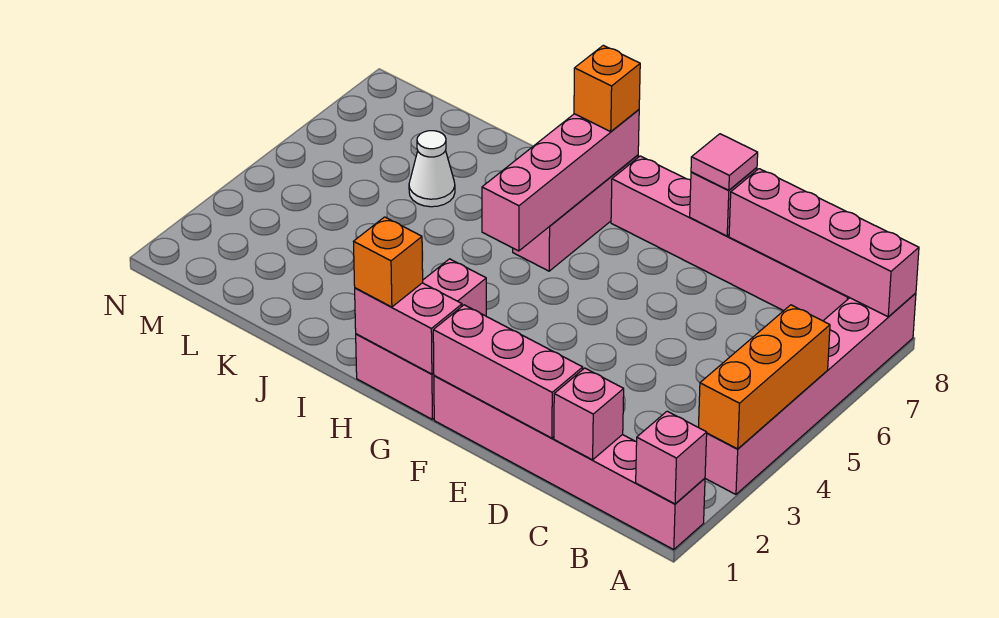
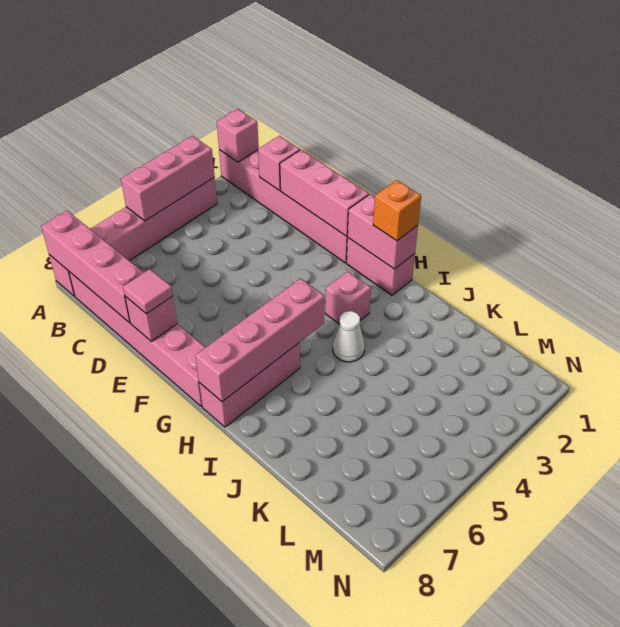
orange 1x3 brick [699,305,830,449] -> pink 1x3 brick [121,136,215,221]
orange 1x1 brick [574,45,640,132] -> none
white 1x1 cone [409,131,455,207] -> white 1x1 cone moved to [333,311,365,362]

